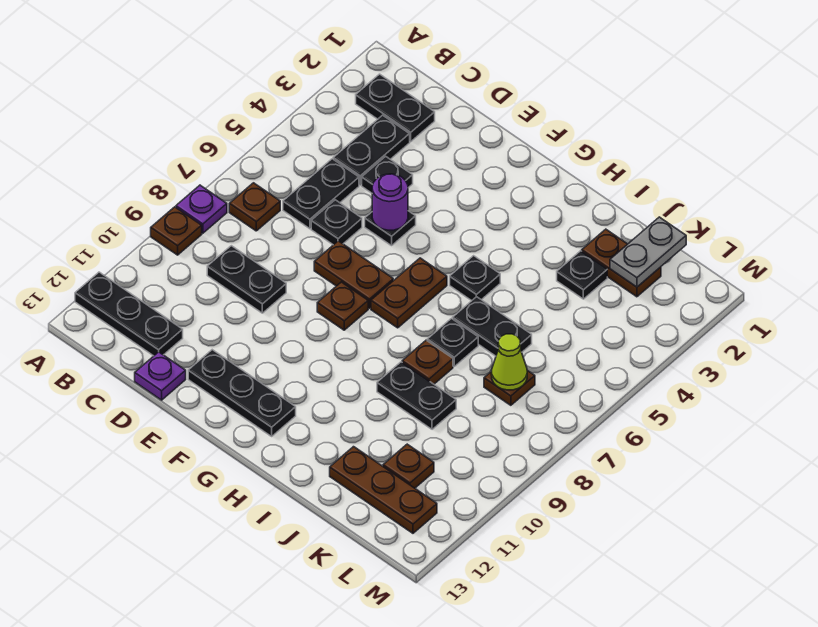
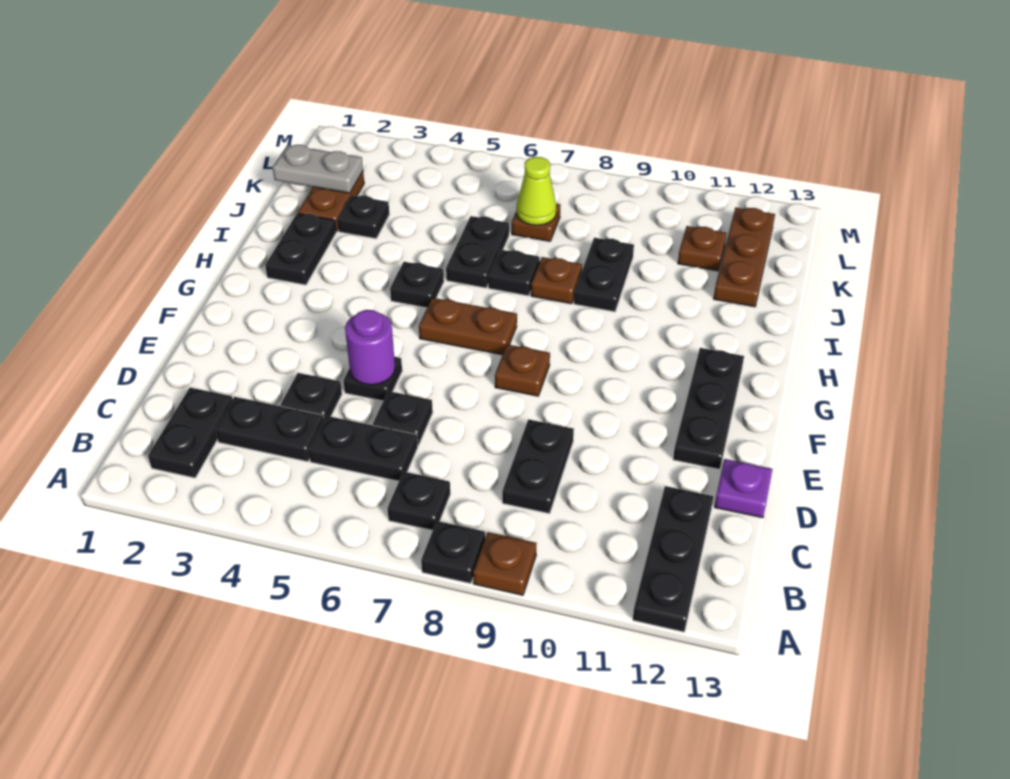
purple 1x1 plate [176,185,227,233] -> black 1x1 plate [421,521,485,584]
brown 1x1 plate [229,183,280,231] -> black 1x1 plate [387,472,450,530]
brown 1x2 plate [314,241,393,308] -> none
none -> black 1x2 plate [265,213,336,285]

